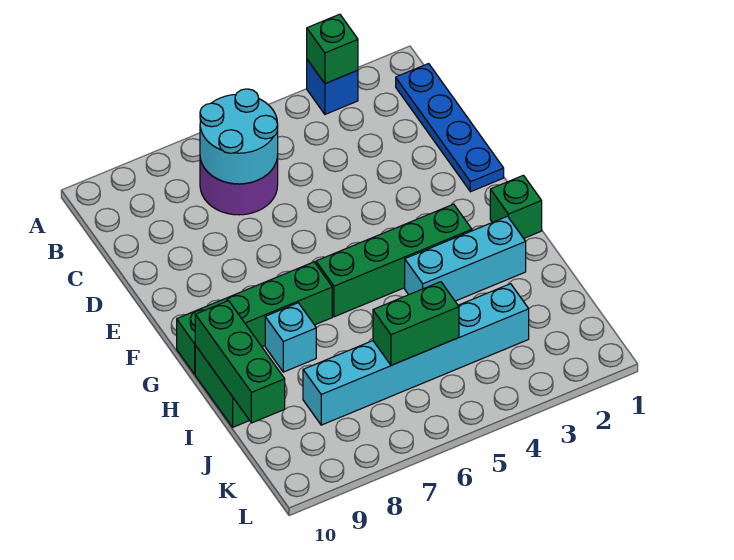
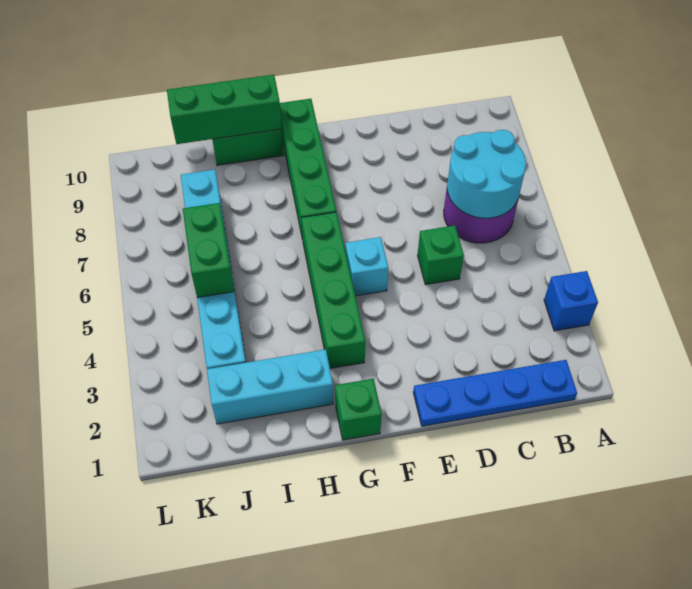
green 1x1 brick [307,14,358,84] -> green 1x1 brick moved to [418,226,464,285]
cyan 1x3 brick [405,216,526,301] -> cyan 1x3 brick turned to [207,349,333,424]
cyan 1x1 brick [265,303,316,372] -> cyan 1x1 brick moved to [345,237,388,296]

